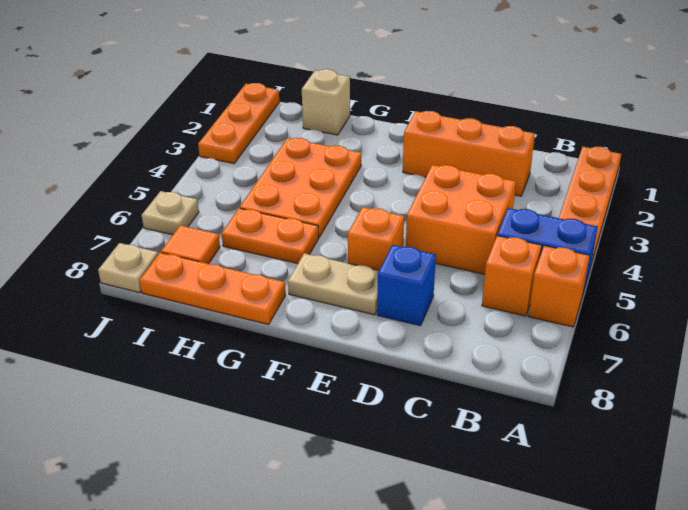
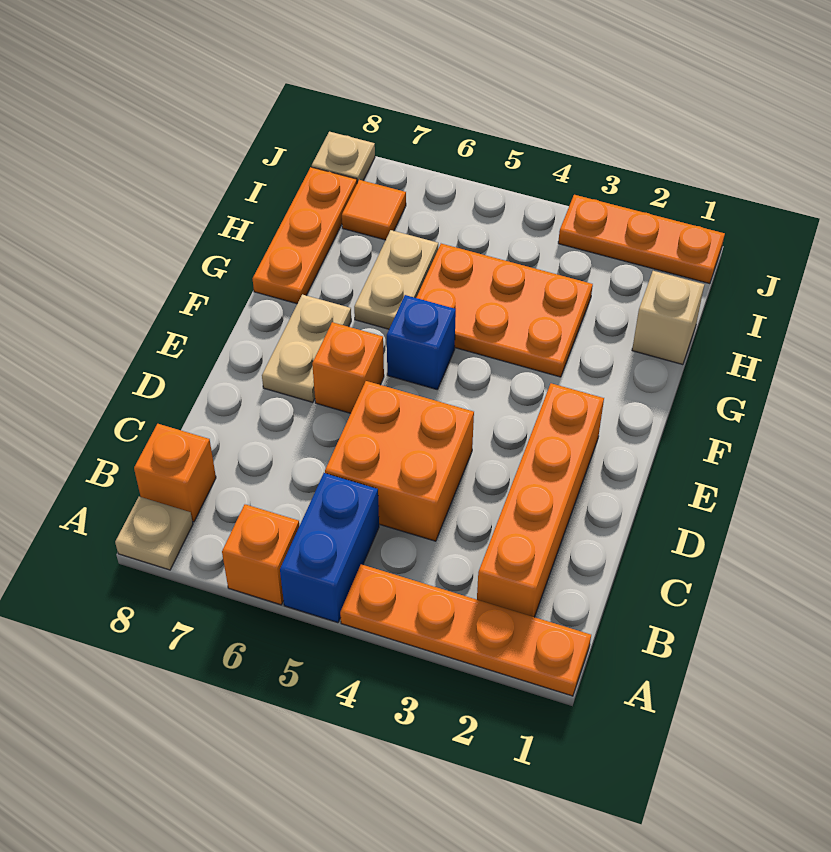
orange 1x1 brick [482,236,542,316] -> orange 1x1 brick moved to [134,424,216,522]
orange 1x3 brick [403,111,535,196] -> orange 1x4 brick [477,383,604,617]
blue 1x1 brick [377,245,436,326] -> blue 1x1 brick moved to [387,295,456,389]
orange 1x2 plate [222,208,319,264] -> tan 1x2 plate [354,230,438,329]
tan 1x1 plate [142,191,199,235] -> tan 1x1 plate moved to [115,497,193,570]

